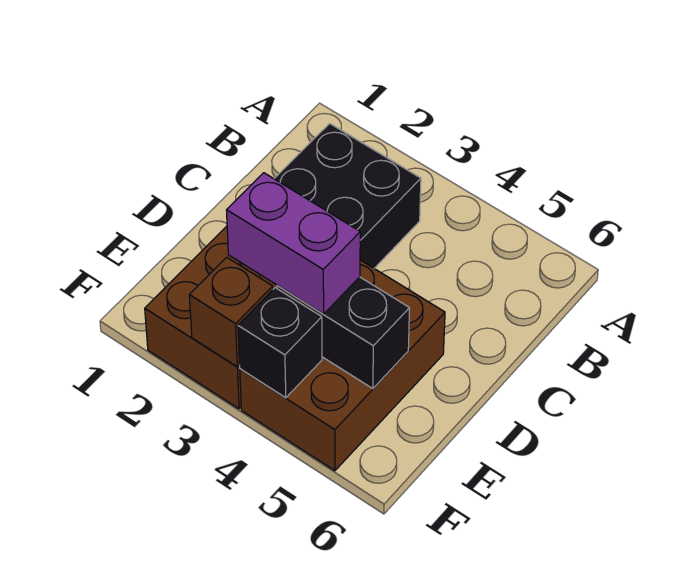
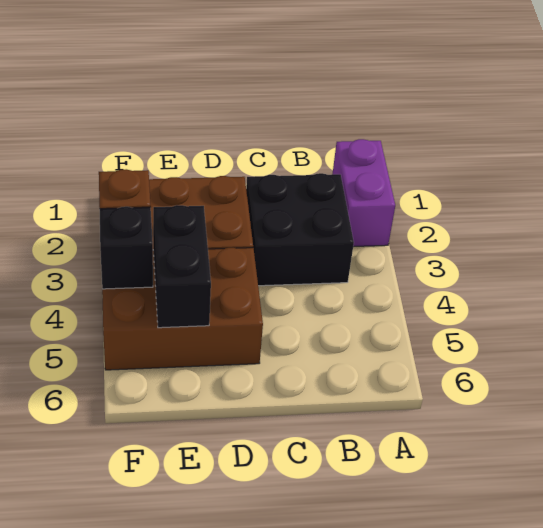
purple 1x2 brick [227,173,360,314] -> purple 1x2 brick moved to [333,139,395,247]

